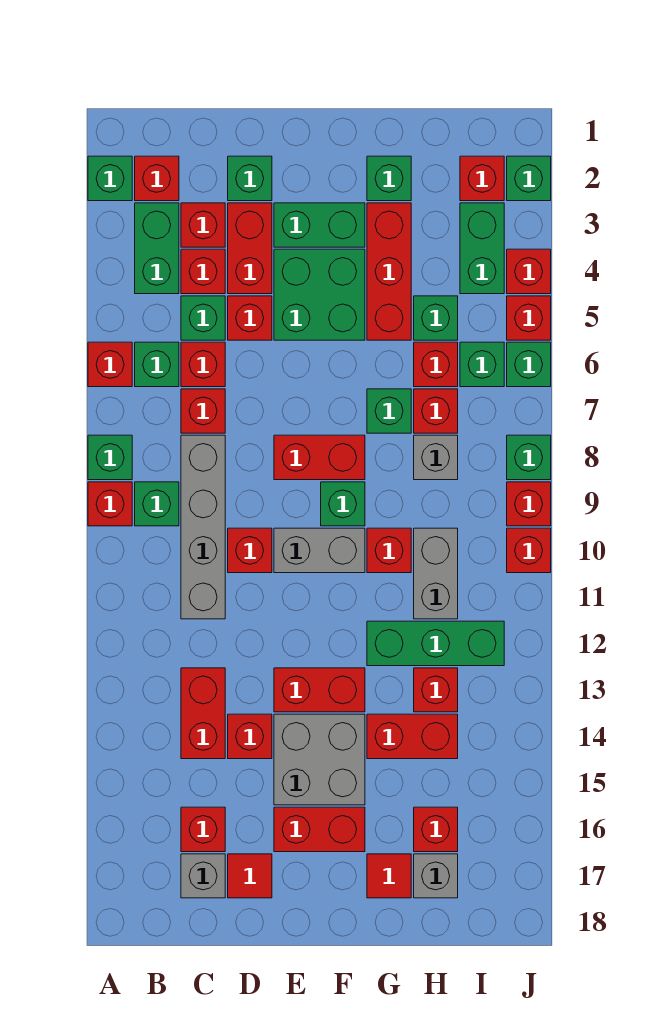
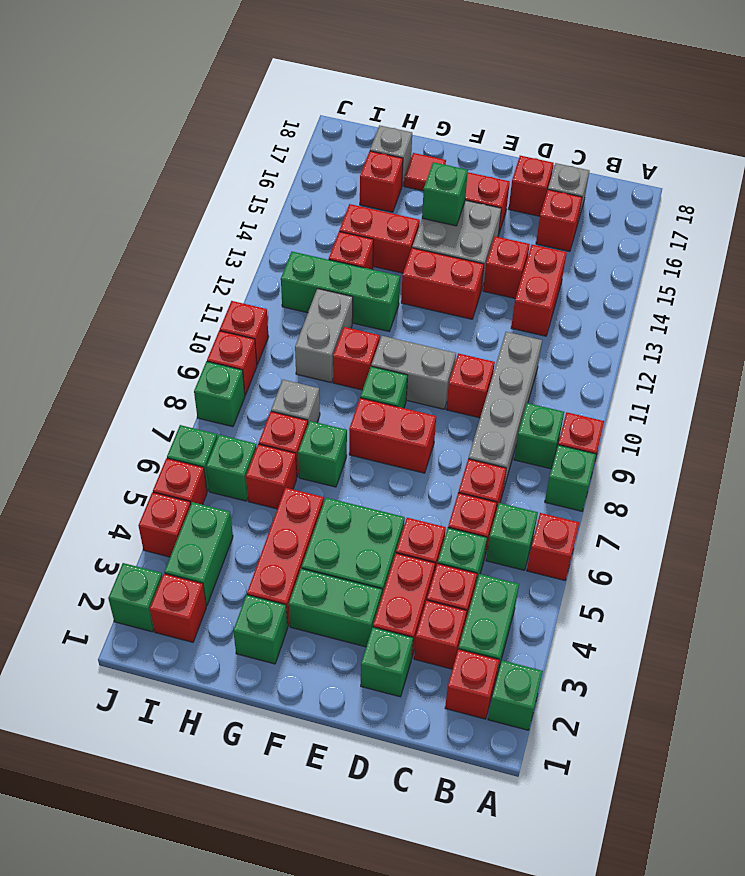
red 1x1 tile [228,854,272,898] -> red 1x1 brick [509,156,554,216]
green 1x1 brick [414,296,458,340] -> green 1x1 brick moved to [422,162,468,226]

